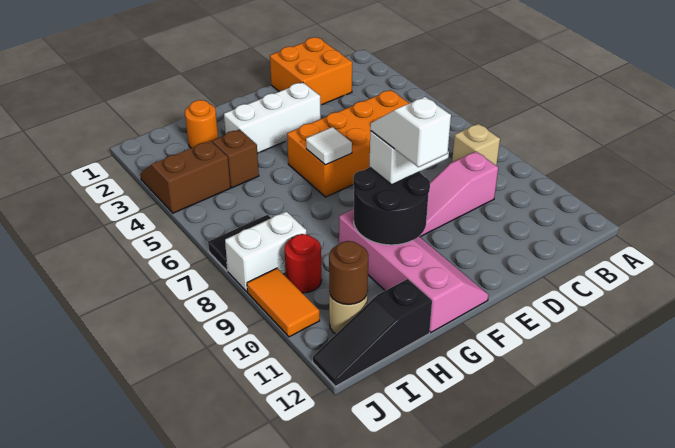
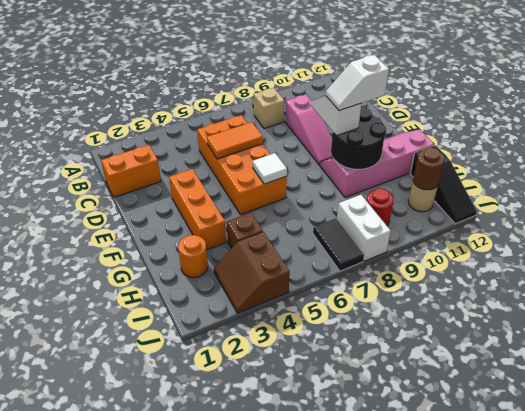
orange 2x2 brick [270,37,352,105] -> orange 1x2 brick [101,145,161,197]
white 1x3 brick [224,83,321,153] -> orange 1x3 brick [169,169,226,250]
orange 1x2 tile [247,268,320,337] -> orange 1x2 tile moved to [207,122,263,159]

